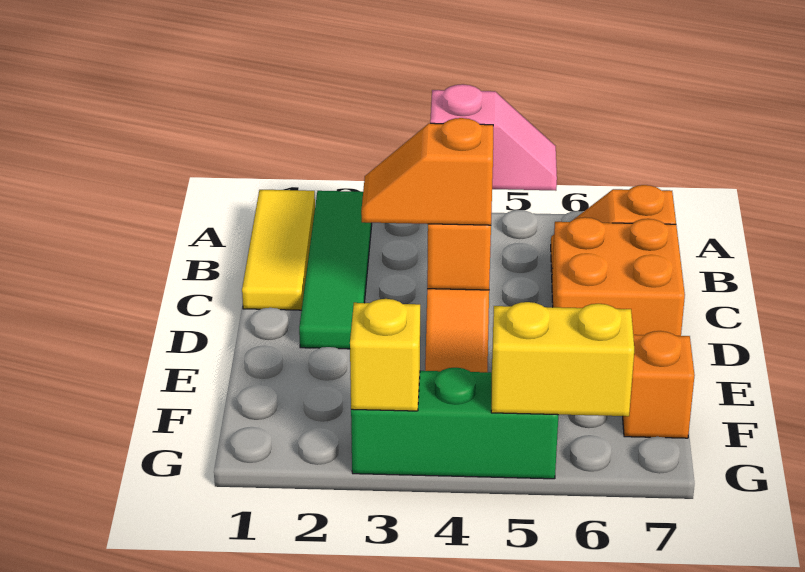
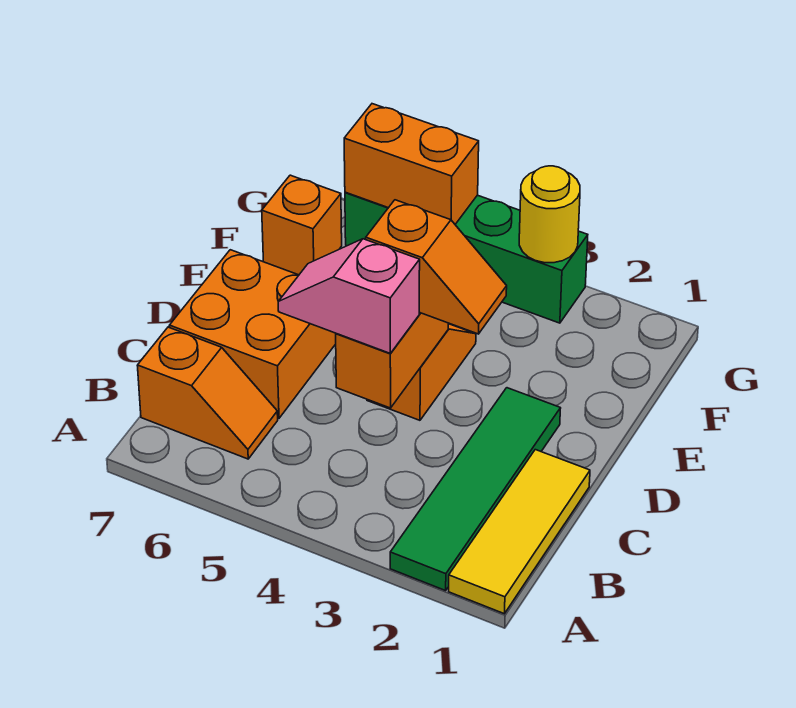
green 1x3 brick [351,368,558,479] -> green 1x4 brick [345,192,588,323]
yellow 1x1 brick [350,299,420,411] -> yellow 1x1 round brick [519,166,580,263]
yellow 1x2 brick [491,302,634,416] -> orange 1x2 brick [344,104,479,224]

